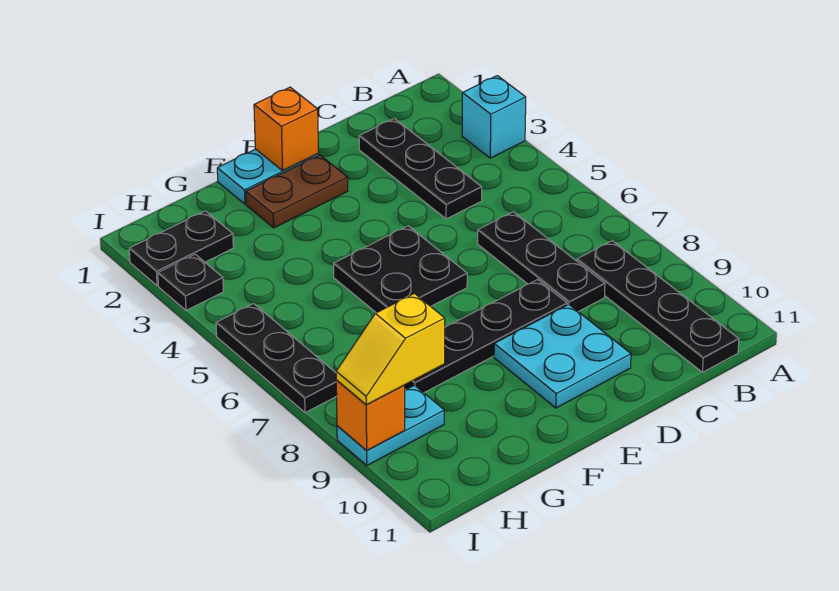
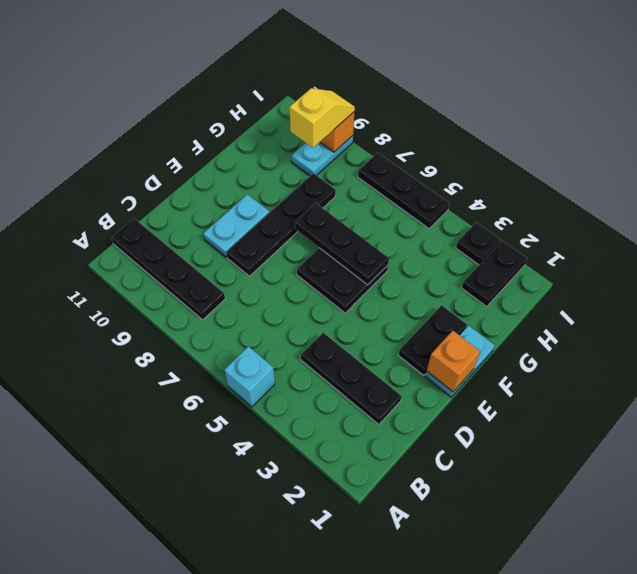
cyan 1x1 brick [462,76,526,158] -> cyan 1x1 brick moved to [224,347,275,407]
black 1x3 plate [478,212,605,312] -> black 1x3 plate moved to [295,203,389,285]
cyan 2x2 plate [494,304,631,408] -> cyan 1x2 plate [203,194,269,257]
brown 1x2 plate [246,155,348,228] -> black 1x2 plate [398,305,467,375]

